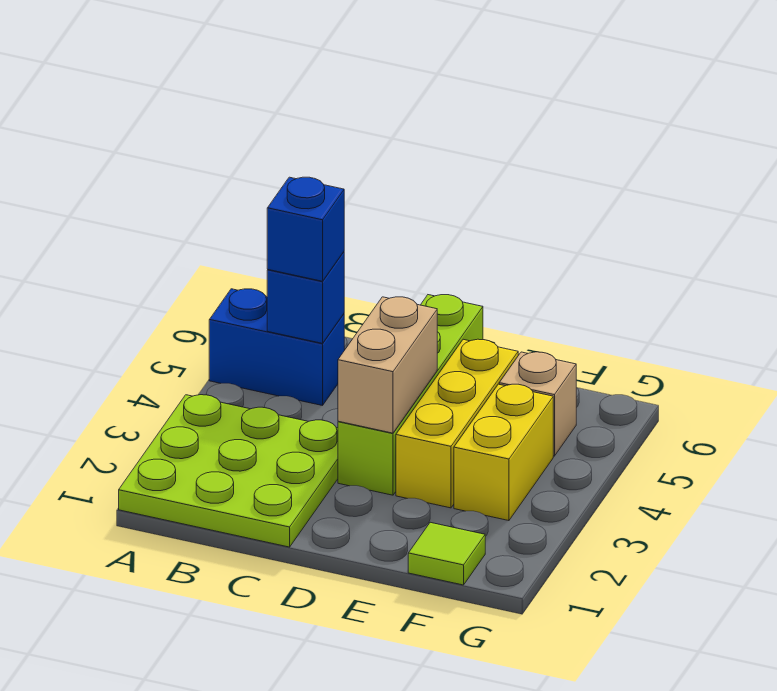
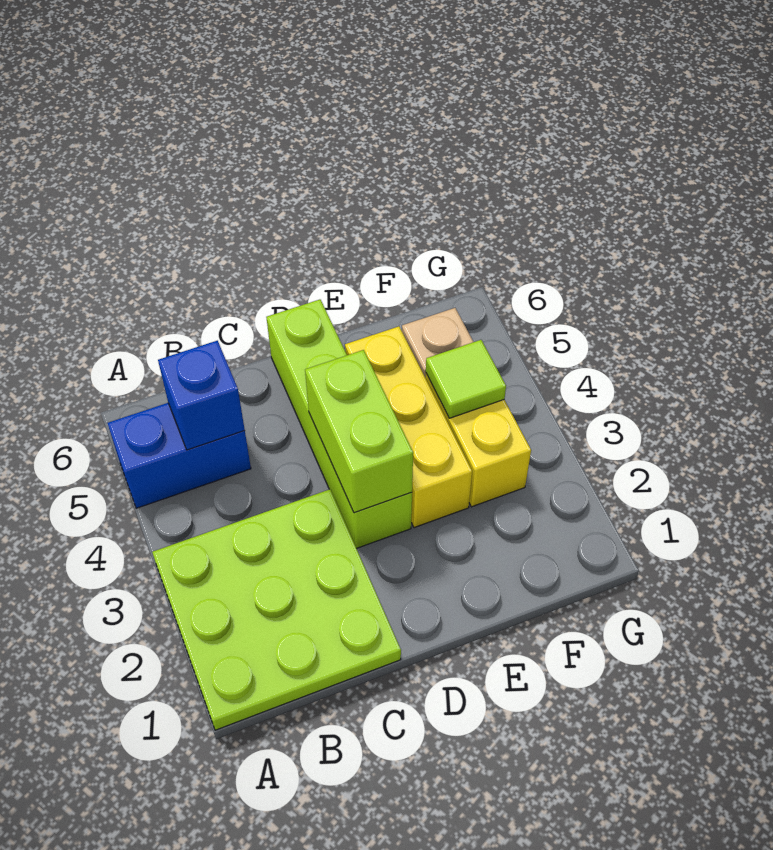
blue 1x1 brick [267,177,344,281] -> none
tan 1x2 brick [338,297,437,433] -> lime 1x2 brick [305,350,413,513]
lime 1x1 tile [408,522,485,585] -> lime 1x1 tile moved to [426,340,506,418]

